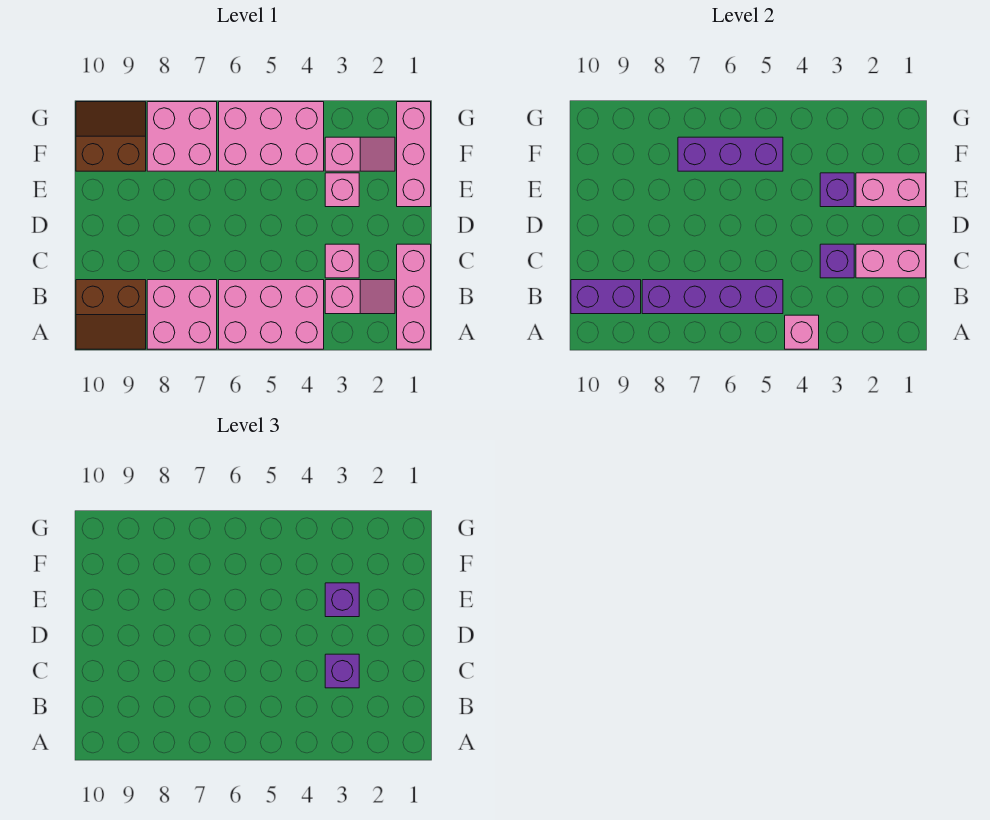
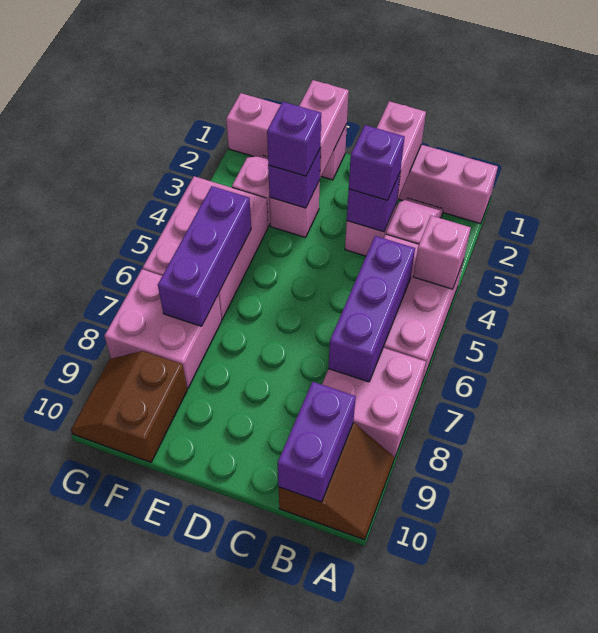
purple 1x4 brick [642,280,783,314] -> purple 1x3 brick [328,236,415,382]

